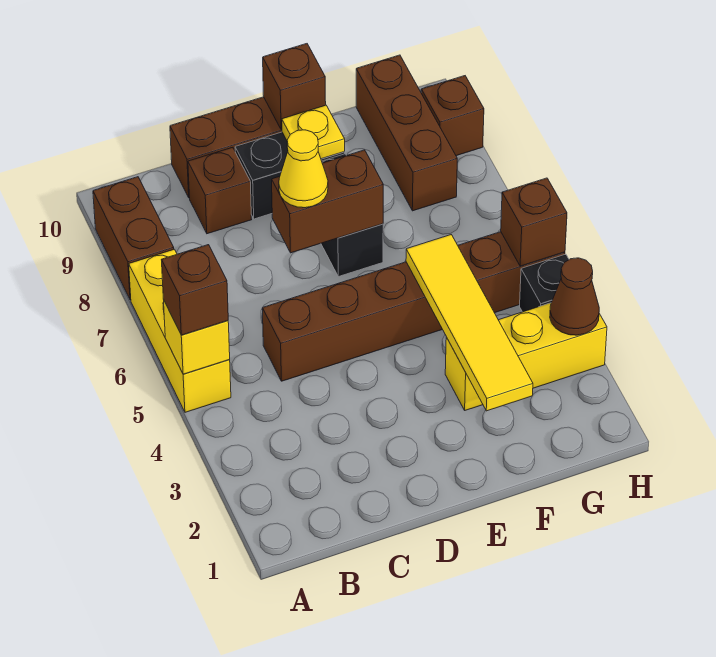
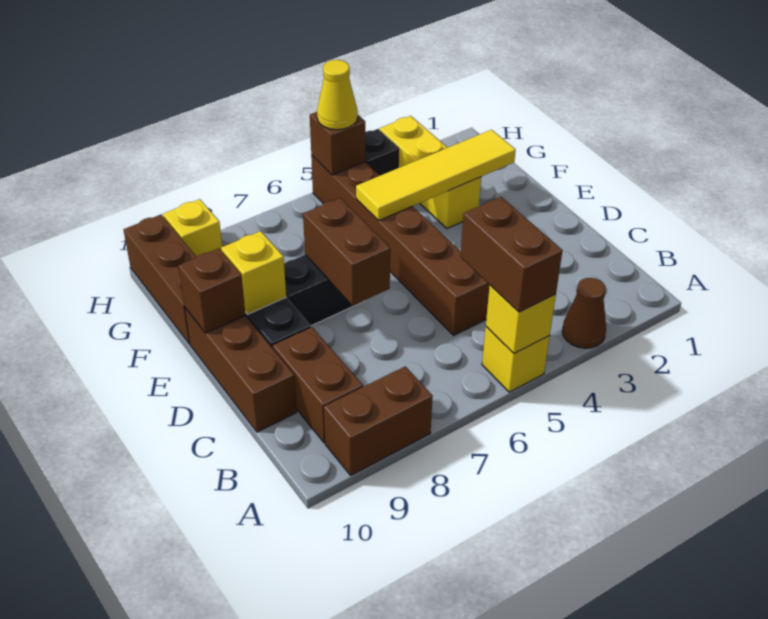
yellow 1x3 brick [129,249,231,412] -> yellow 1x1 brick [482,327,550,392]
brown 1x1 brick [162,245,228,335] -> brown 1x2 brick [460,197,563,312]
brown 1x1 brick [188,147,252,234] -> brown 1x2 brick [273,327,363,443]
yellow 1x1 cone [279,130,328,208] -> yellow 1x1 cone moved to [317,60,358,130]
yellow 1x1 plate [282,105,345,159] -> yellow 1x1 brick [221,231,286,314]
brown 1x3 brick [356,55,457,211] -> brown 1x3 brick turned to [124,215,197,344]
brown 1x1 cone [550,258,599,335] -> brown 1x1 cone moved to [562,278,606,348]
brown 1x1 brick [421,76,484,156] -> yellow 1x1 brick [163,199,222,257]

